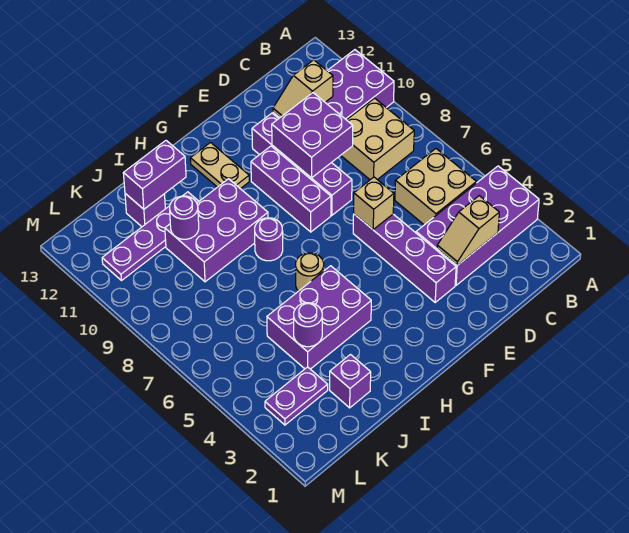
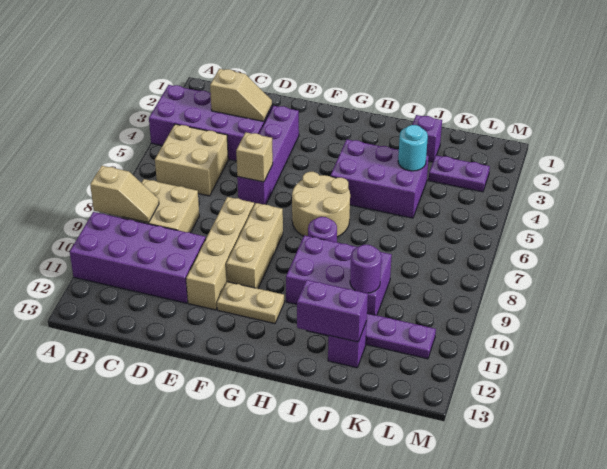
tan 1x2 slope [273,60,333,117] -> tan 1x2 slope moved to [90,166,159,223]
purple 2x2 brick [272,93,353,178] -> none
purple 1x4 brick [252,113,352,215] -> tan 1x4 brick [186,197,254,310]
purple 1x3 brick [251,146,331,232] -> tan 1x3 brick [226,203,283,289]
tan 1x2 plate [190,143,249,189] -> tan 1x2 plate turned to [217,282,284,324]
tan 1x1 round brick [296,253,324,291] -> tan 2x2 round brick [292,172,350,237]
purple 1x1 round brick [294,303,322,347] -> cyan 1x1 round brick [398,125,428,171]

